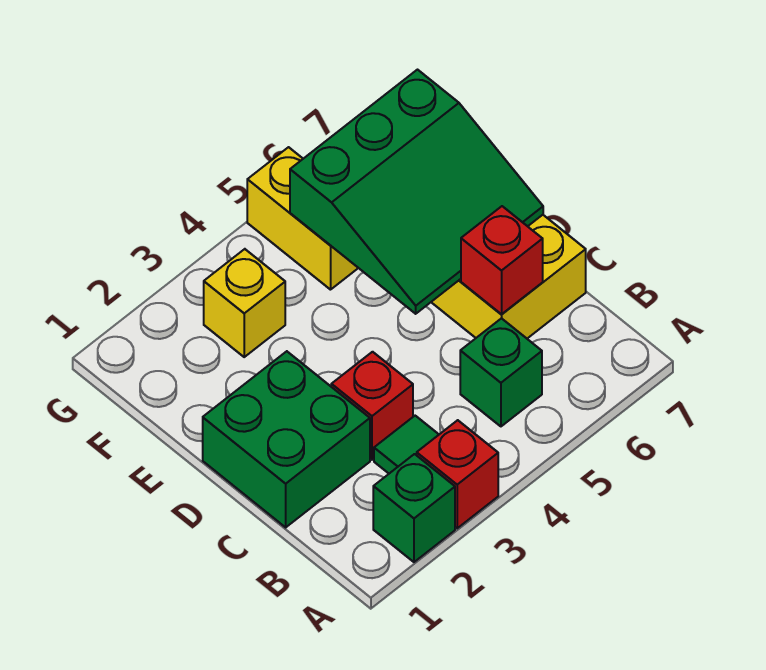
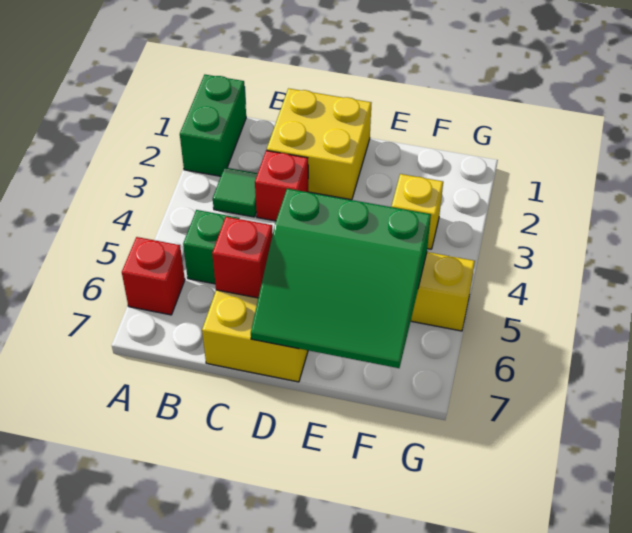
green 1x1 brick [373,454,455,562] -> green 1x2 brick [180,75,246,176]
red 1x1 brick [417,420,498,528] -> red 1x1 brick moved to [122,237,185,315]
green 2x2 brick [203,351,370,527] -> yellow 2x2 brick [267,88,371,200]
green 3x3 slope [290,70,543,314] -> green 3x3 slope turned to [251,189,431,368]

